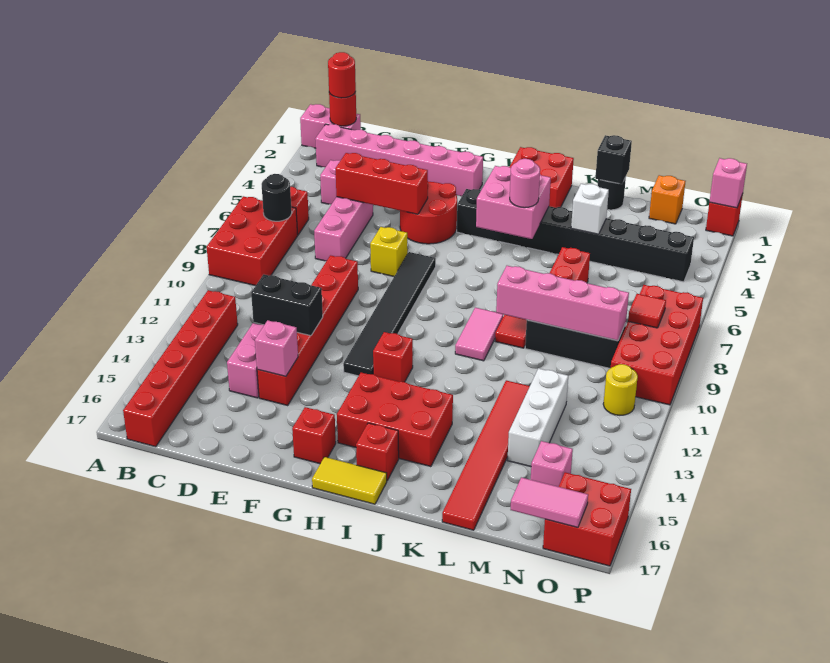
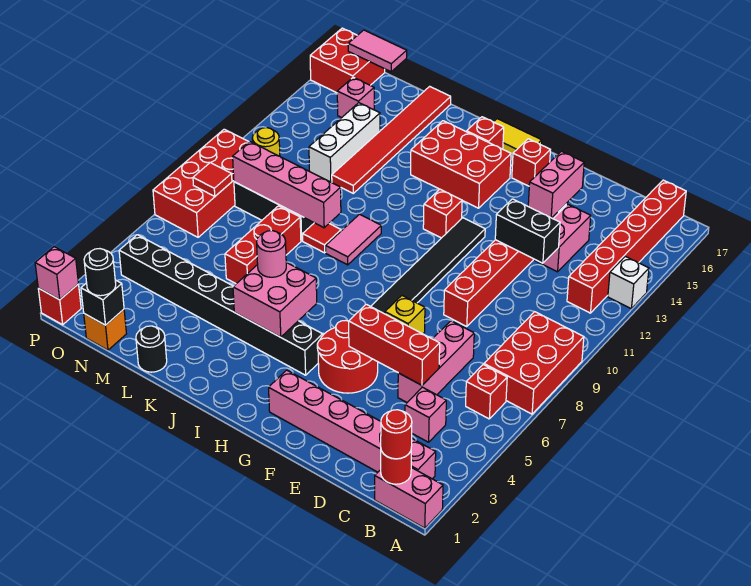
black 1x1 round brick [262,174,292,221] -> black 1x1 round brick moved to [84,249,116,296]
pink 1x1 brick [255,320,298,376] -> pink 1x2 brick [528,151,584,218]
red 2x2 brick [510,147,574,208] -> none
black 1x1 brick [595,135,632,184] -> black 1x1 brick moved to [81,280,124,325]
white 1x1 brick [571,184,609,234] -> white 1x1 brick moved to [608,256,649,308]

